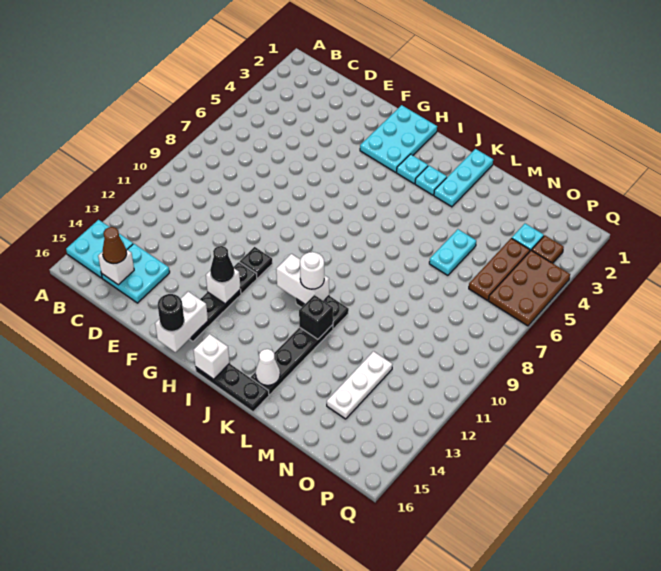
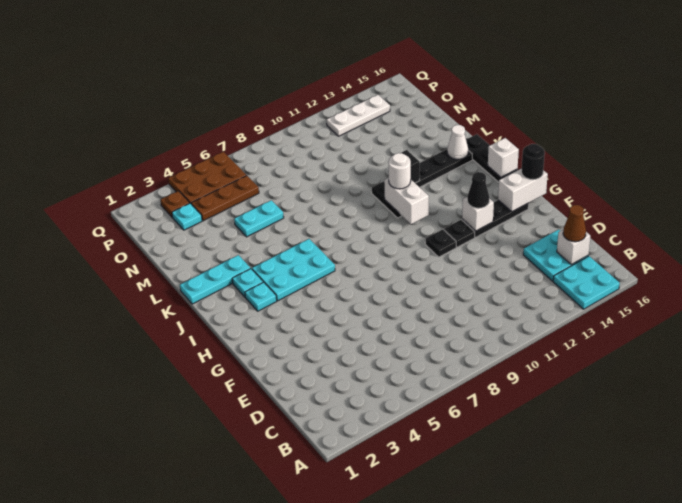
cyan 2x3 plate [360,105,437,172] -> cyan 2x3 plate moved to [252,239,335,301]
white 1x3 plate [327,351,393,419] -> white 1x3 plate moved to [327,95,390,136]

